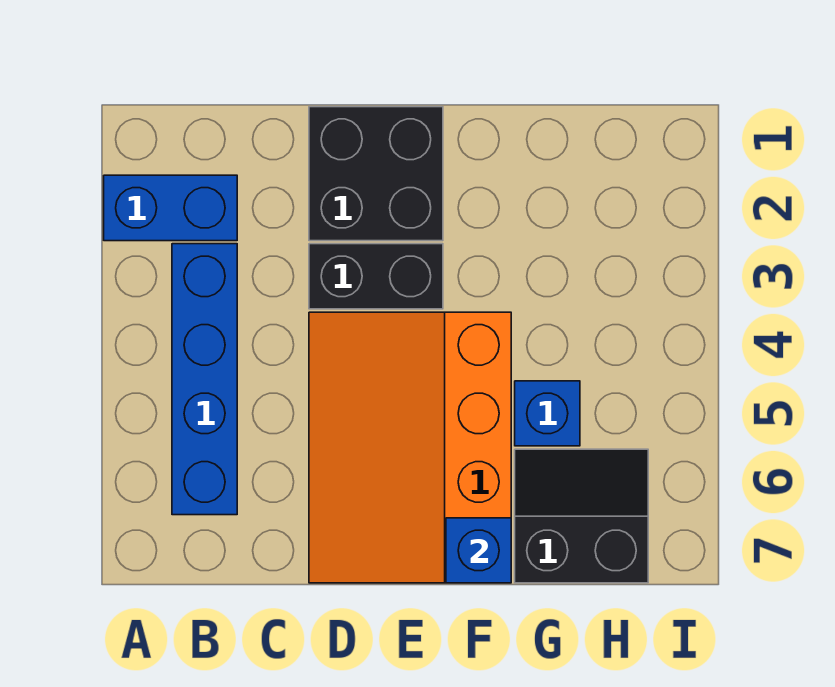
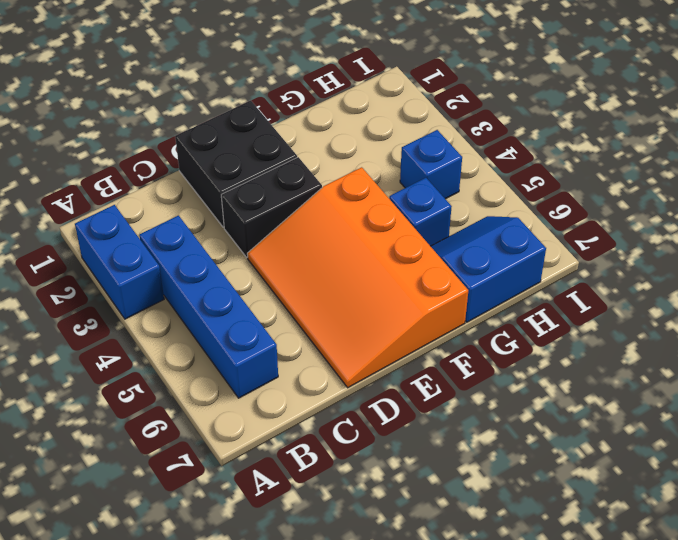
blue 1x2 brick [104,175,237,241] -> blue 1x2 brick turned to [75,205,164,319]
blue 1x1 brick [446,518,511,583] -> blue 1x1 brick moved to [400,130,462,199]
black 2x2 slope [515,449,648,583] -> blue 2x2 slope [431,216,546,322]

